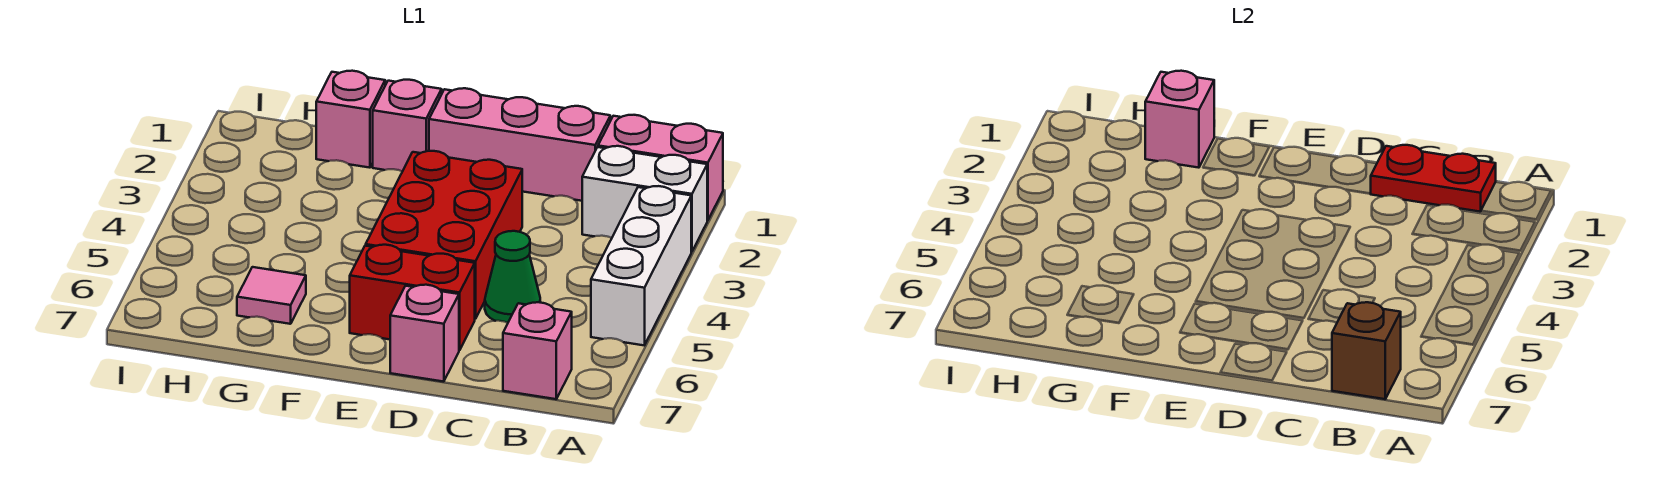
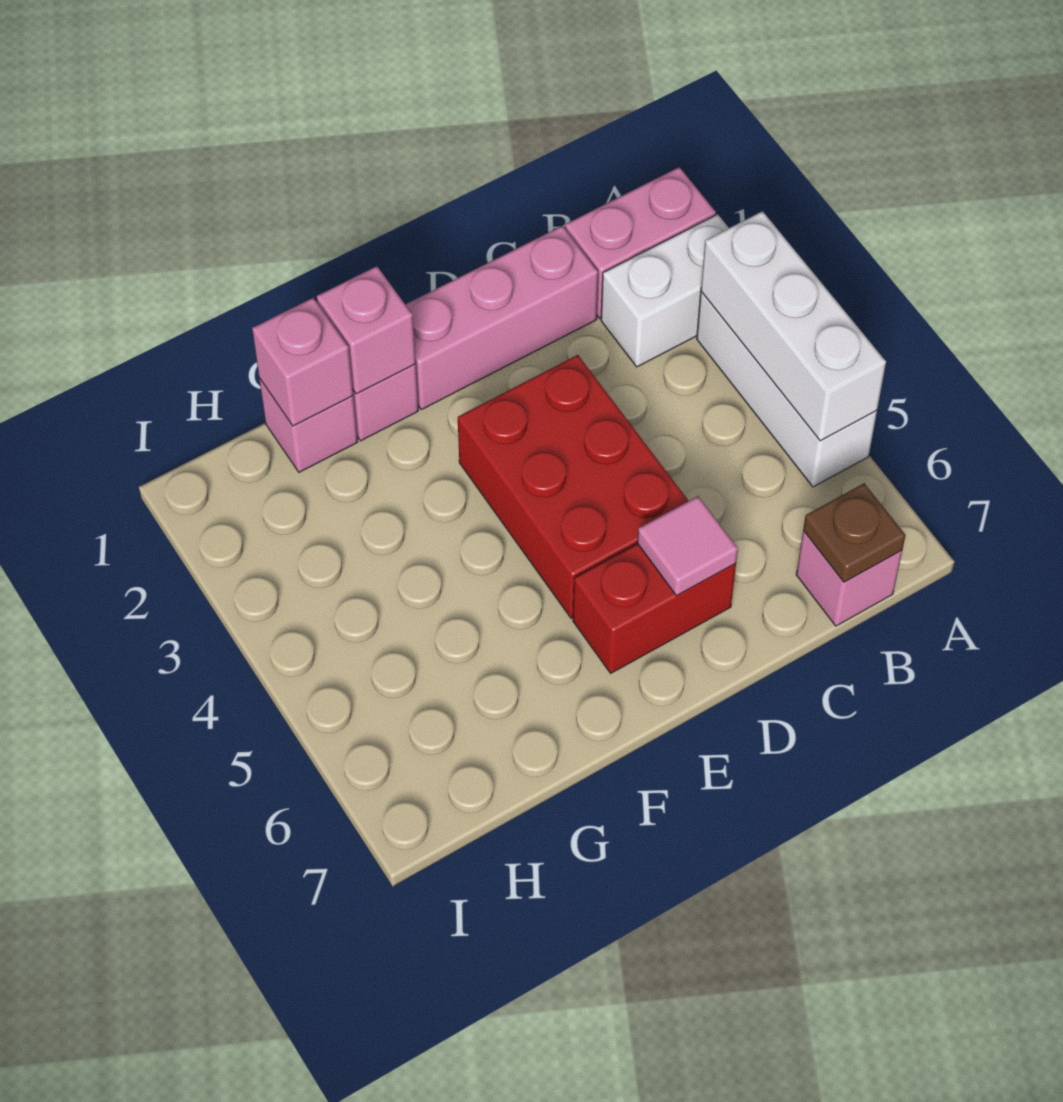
none -> white 1x3 brick [701,211,886,441]
red 1x2 plate [1371,145,1496,212] -> none
brown 1x1 brick [1332,302,1401,399] -> brown 1x1 plate [803,483,906,582]
green 1x1 cone [485,231,540,323] -> none
pink 1x1 brick [390,285,459,382] -> pink 1x1 brick moved to [317,266,416,394]
pink 1x1 tile [237,267,306,324] -> pink 1x1 tile moved to [637,496,738,596]

